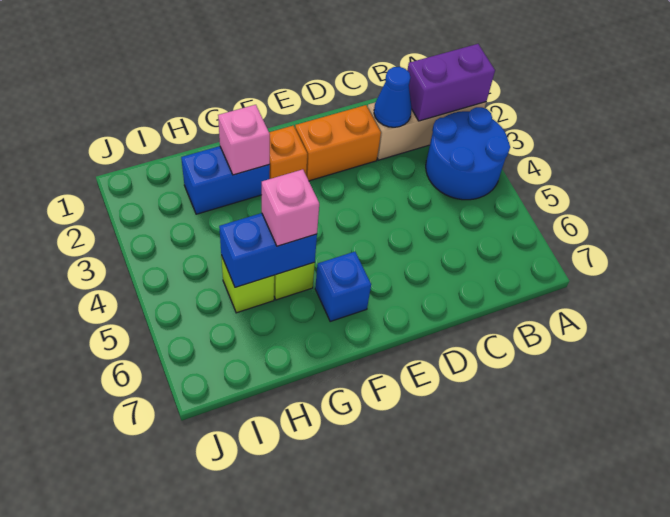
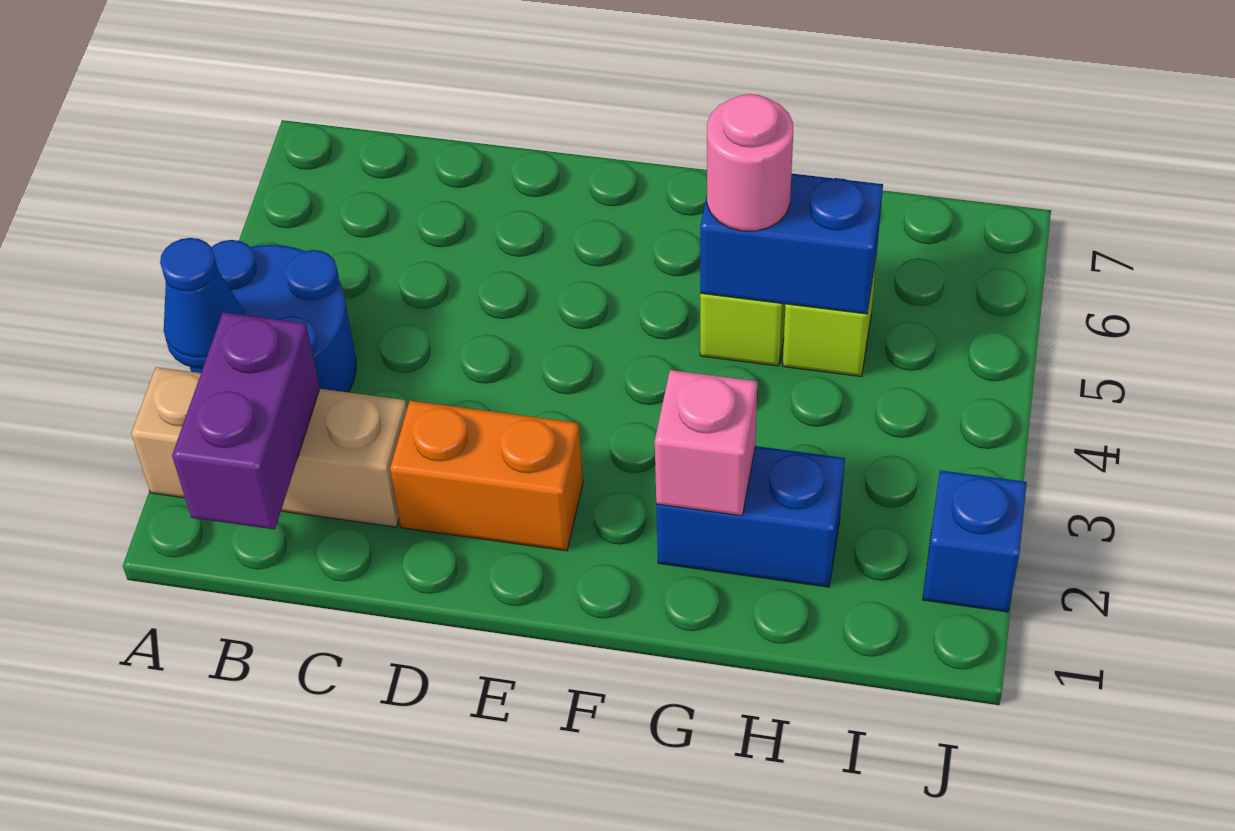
purple 1x2 brick [407,44,495,121] -> purple 1x2 brick turned to [172,313,320,530]
blue 1x1 cone [374,67,412,127] -> blue 1x1 cone moved to [160,238,245,368]
orange 1x1 brick [269,126,307,179] -> none
blue 1x1 brick [315,252,371,321] -> blue 1x1 brick moved to [923,470,1027,612]
pink 1x1 brick [262,169,319,246] -> pink 1x1 round brick [707,94,793,231]

